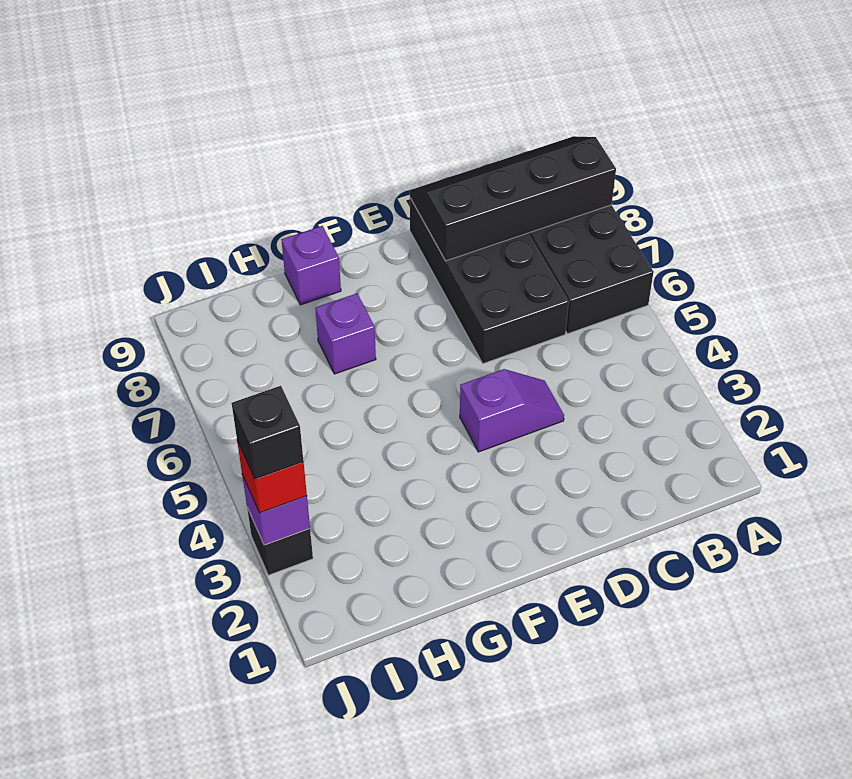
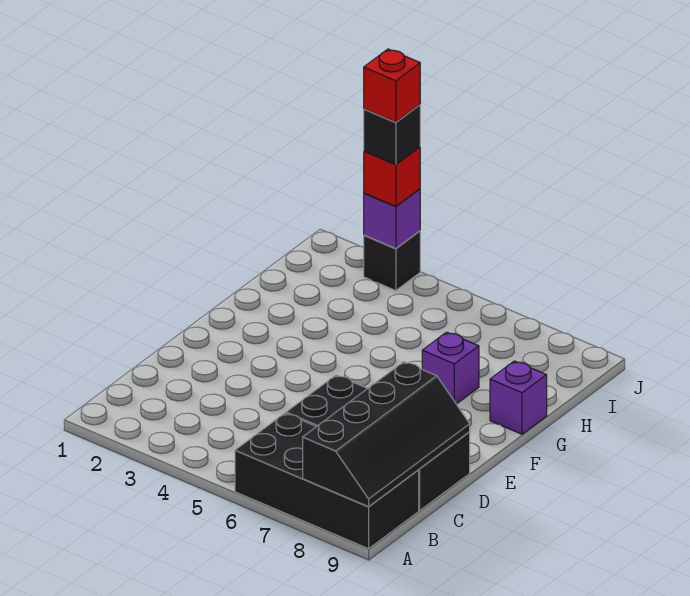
purple 1x2 slope [460,369,564,452] -> none
none -> red 1x1 brick [364,49,420,122]

